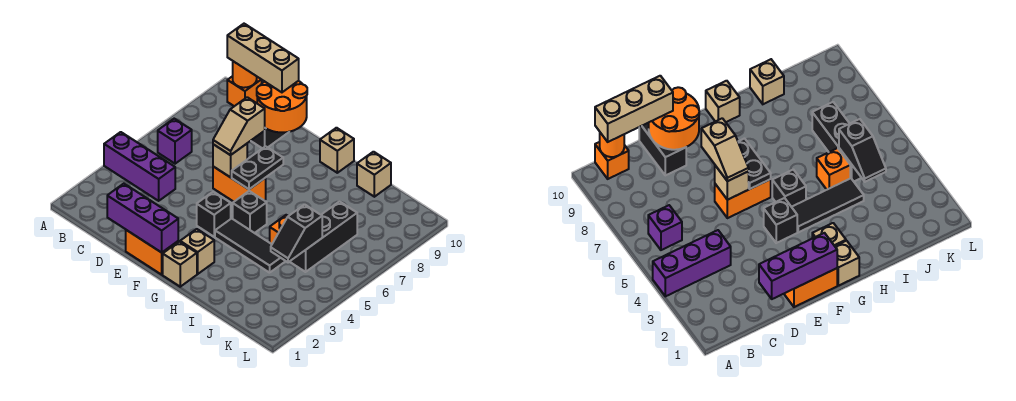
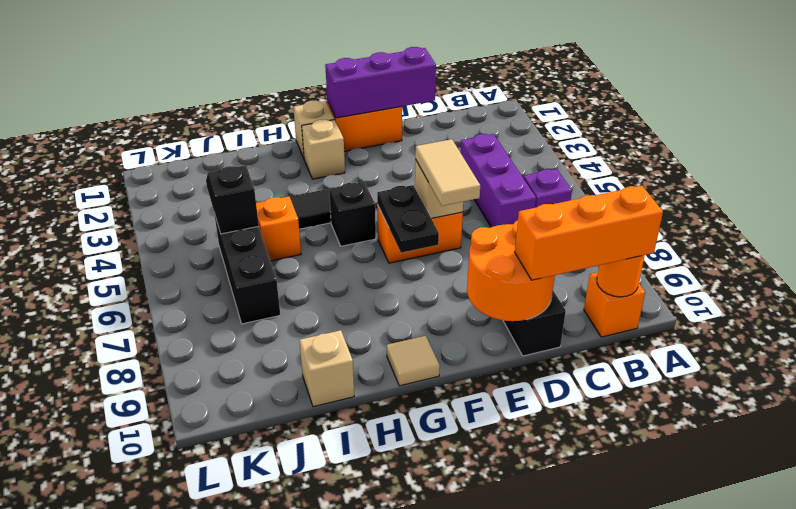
purple 1x3 brick [104,132,175,201] -> purple 1x3 brick turned to [460,134,536,227]
tan 1x3 brick [227,24,299,92] -> orange 1x3 brick [515,186,663,280]
tan 1x2 slope [213,97,265,155] -> tan 1x2 tile [415,139,480,206]
black 1x1 brick [197,192,231,237] -> none
tan 1x1 brick [320,128,354,173] -> tan 1x1 tile [387,336,440,386]

